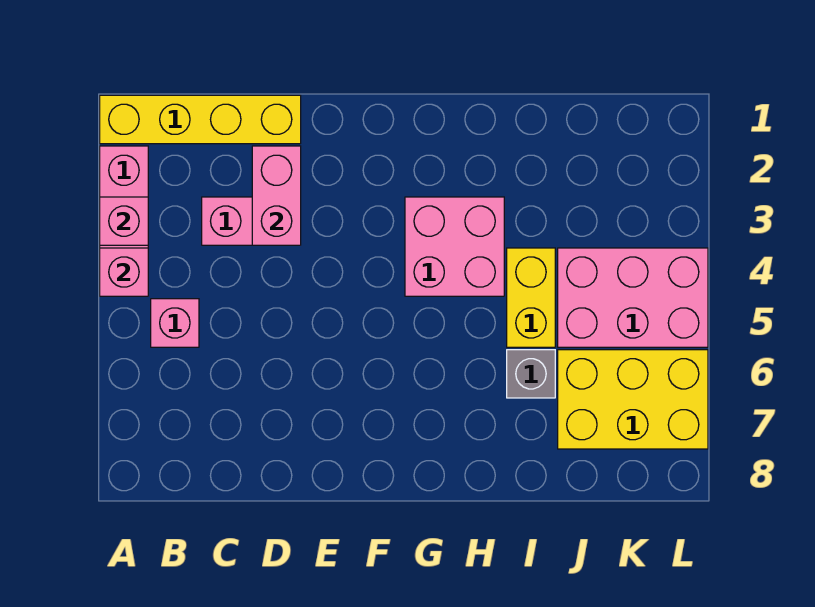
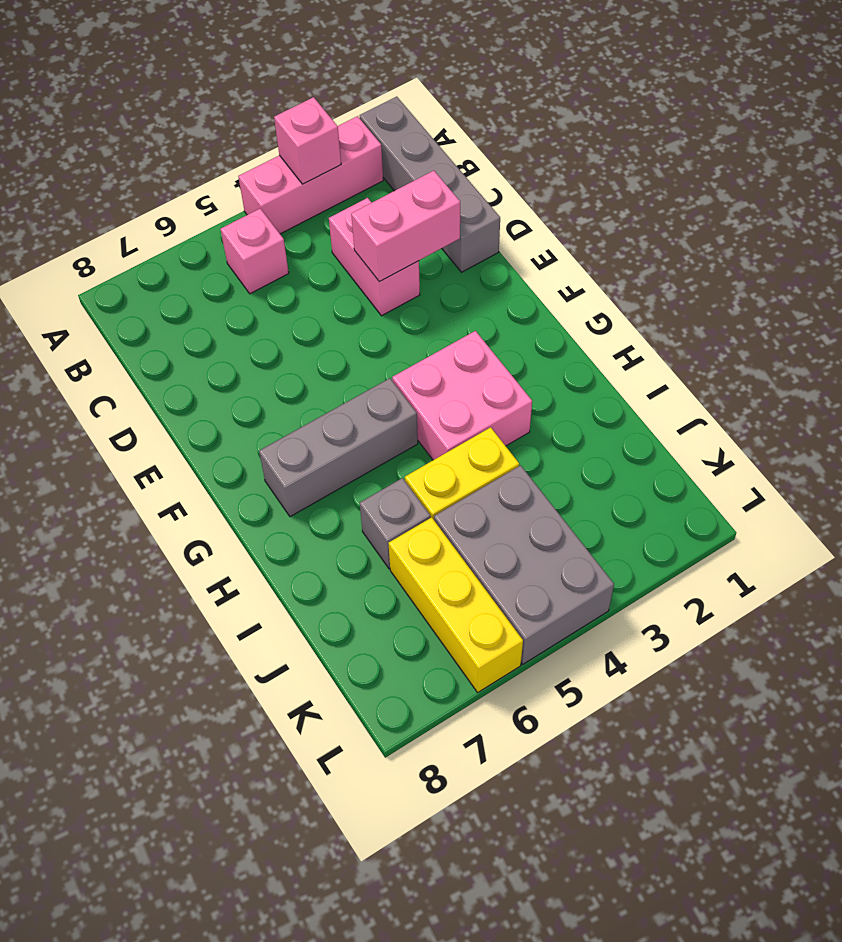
yellow 1x4 brick [100,95,301,144] -> grey 1x4 brick [360,97,500,272]
pink 1x1 brick [100,248,148,296] -> none
none -> grey 1x3 brick [259,378,418,517]
pink 2x3 brick [558,248,708,347] -> grey 2x3 brick [434,465,614,664]
yellow 2x3 brick [558,350,708,449] -> yellow 1x3 brick [388,517,523,692]

